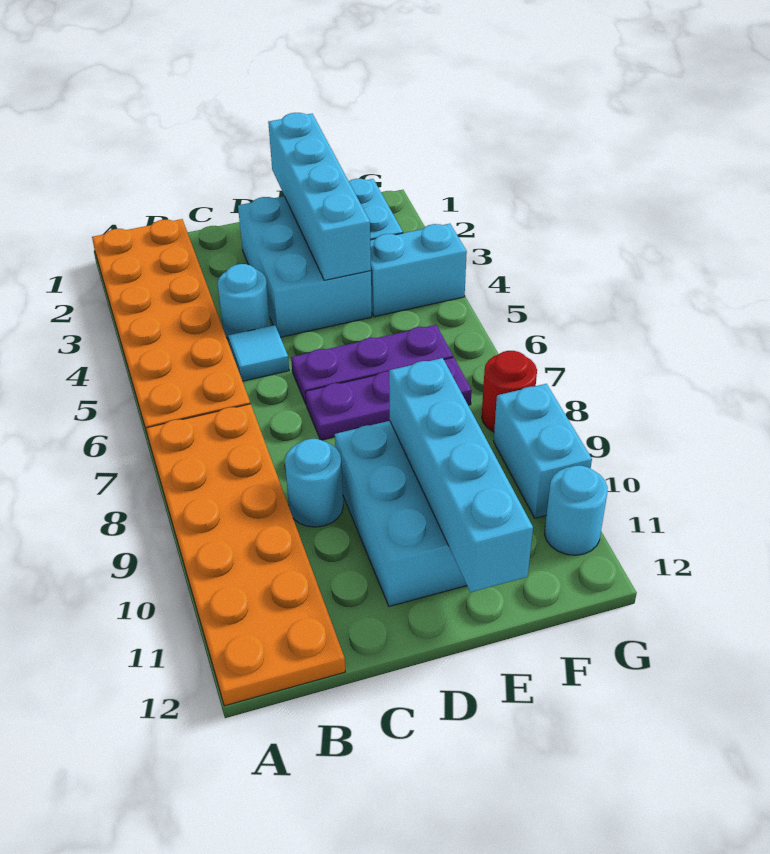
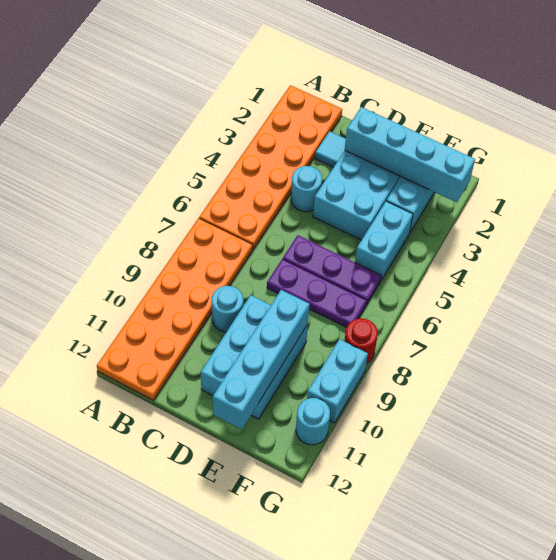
cyan 1x1 tile [228,325,289,381] -> cyan 1x1 tile moved to [315,131,346,167]
cyan 1x4 brick [268,113,371,280] -> cyan 1x4 brick turned to [345,107,475,202]
cyan 1x2 brick [370,224,467,317] -> cyan 1x2 brick turned to [355,201,413,280]

